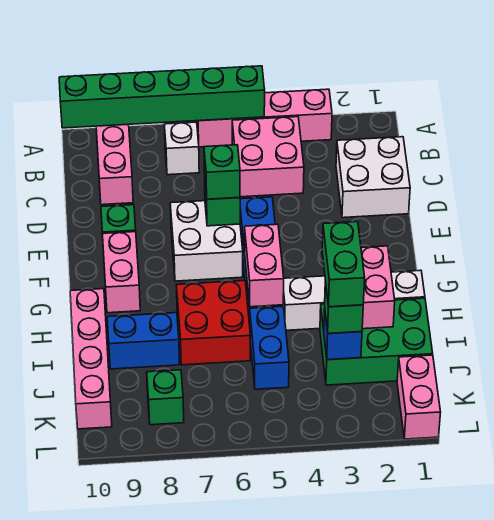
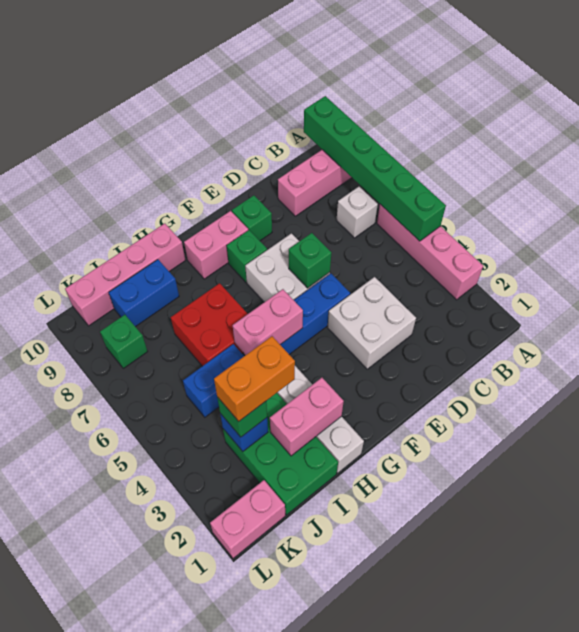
pink 2x2 brick [232,117,304,197] -> none
white 2x2 brick [336,137,410,218] -> white 2x2 brick moved to [327,277,416,369]
green 1x1 brick [204,145,240,199] -> green 1x1 brick moved to [227,230,267,282]
green 1x2 brick [322,222,365,307] -> orange 1x2 brick [214,336,295,421]
blue 1x2 brick [107,313,180,369] -> blue 1x2 brick turned to [109,260,179,327]

